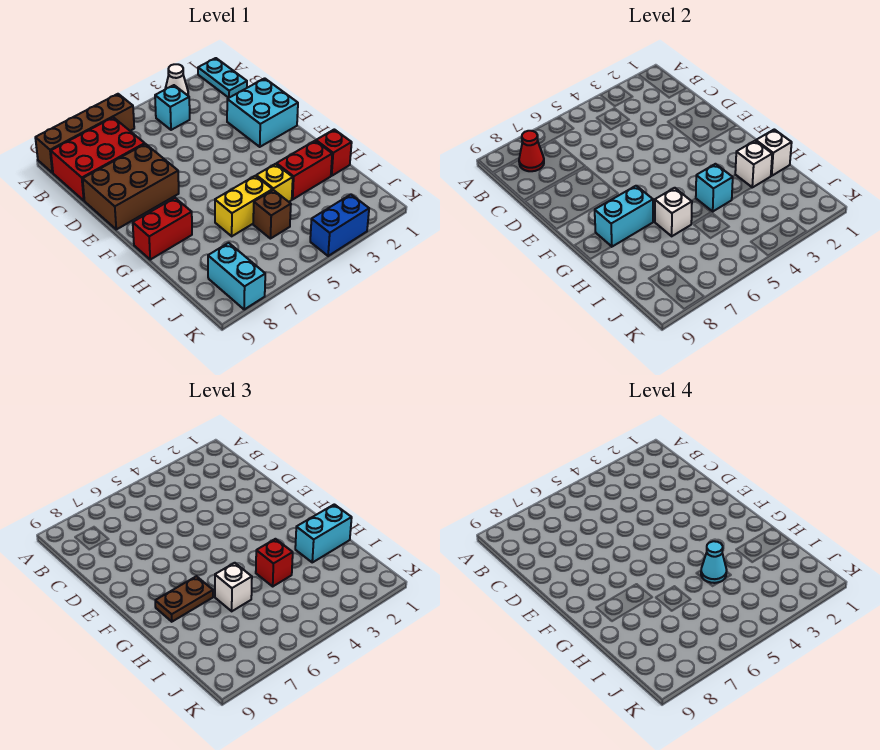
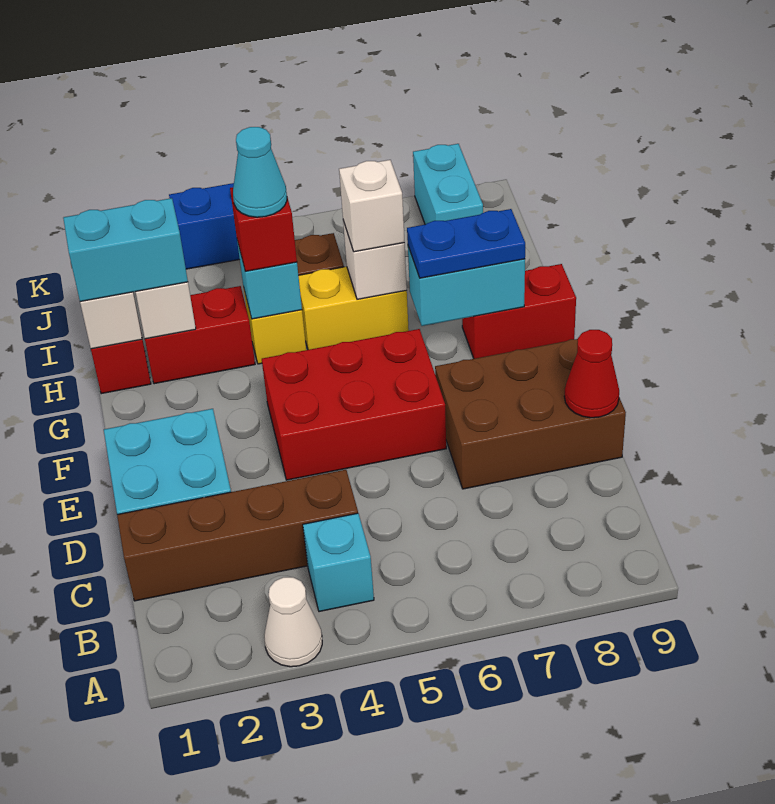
cyan 1x2 plate [198,58,247,98] -> none
brown 1x4 brick [35,94,134,173] -> brown 1x4 brick moved to [117,470,358,601]
red 2x3 brick [51,117,145,200] -> red 2x3 brick moved to [262,329,446,480]
red 1x1 cone [519,131,544,171] -> red 1x1 cone moved to [564,330,619,418]
brown 1x2 plate [155,576,213,622] -> blue 1x2 plate [407,209,525,278]

